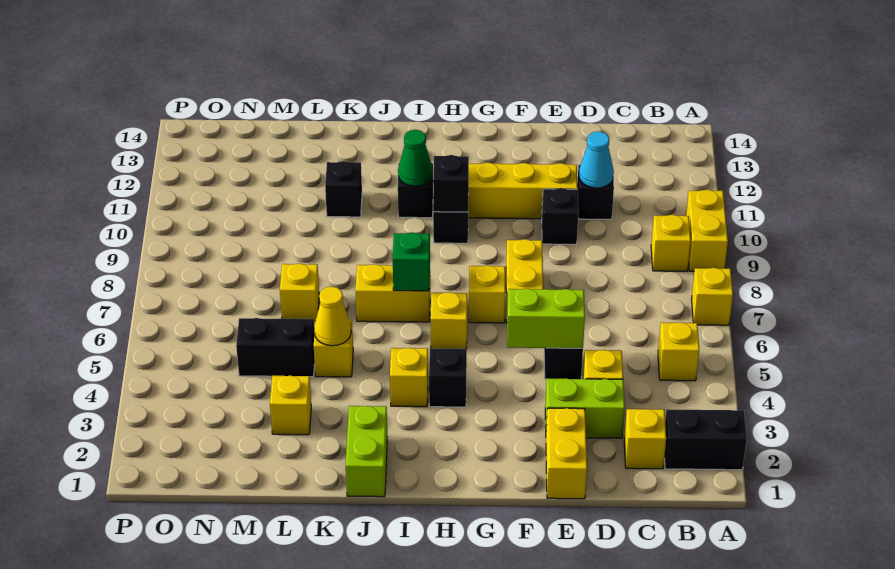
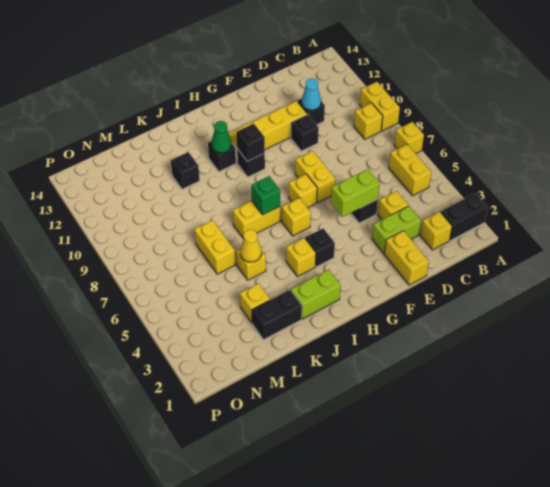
yellow 1x1 brick [658,322,699,381] -> yellow 1x2 brick [389,144,431,196]
lime 1x2 brick [346,406,387,497] -> lime 1x2 brick turned to [291,270,341,319]
black 1x2 brick [236,318,315,377] -> black 1x2 brick moved to [252,290,302,340]
yellow 1x1 brick [280,263,319,321] -> yellow 1x2 brick [194,220,235,274]

